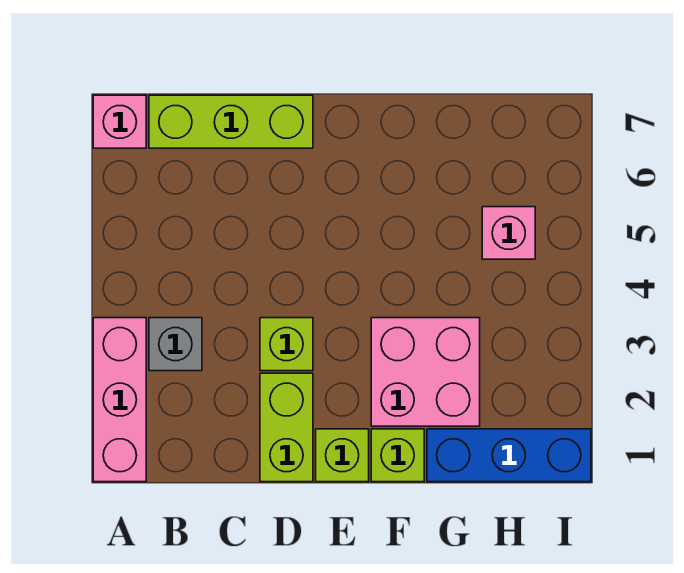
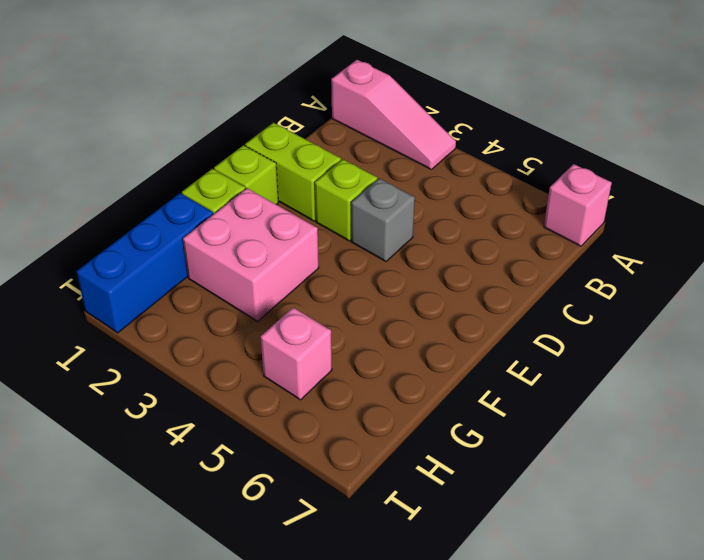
pink 1x3 brick [93,318,146,482] -> pink 1x3 slope [331,60,456,170]
grey 1x1 brick [149,318,202,371] -> grey 1x1 brick moved to [351,178,415,262]
lime 1x3 brick [149,95,313,148] -> none

